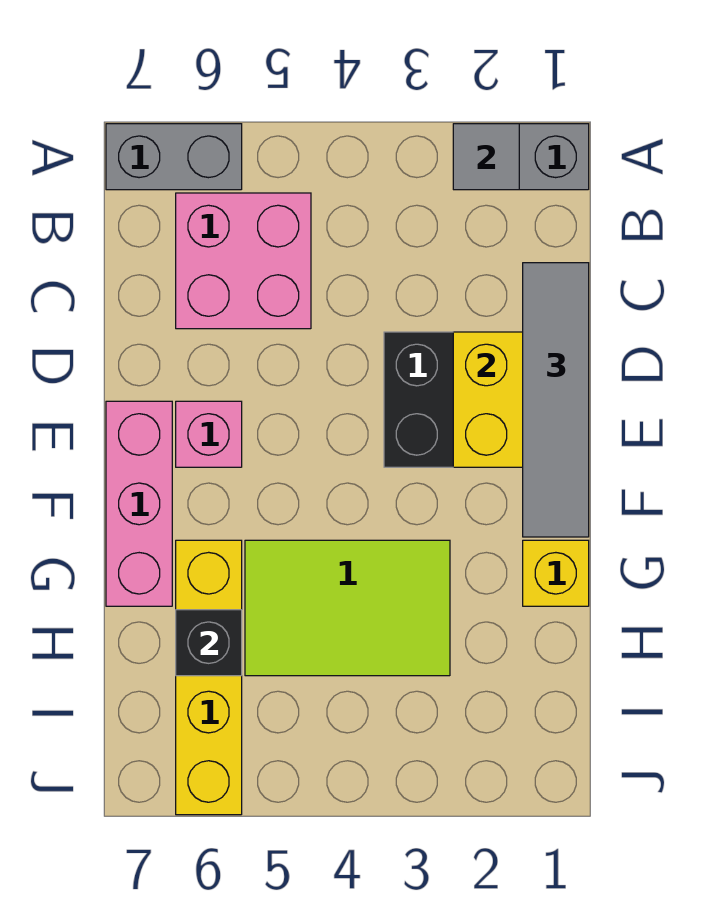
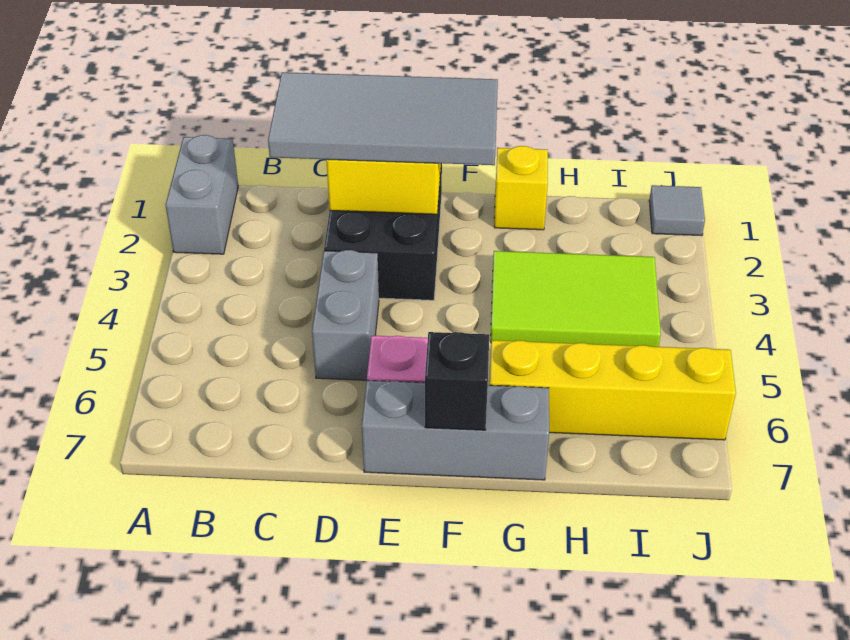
grey 1x1 tile [453,124,519,190] -> grey 1x1 tile moved to [649,185,705,236]
grey 1x2 brick [106,124,242,190] -> grey 1x2 brick moved to [312,250,379,380]
pink 2x2 brick [176,193,311,329] -> none
grey 1x4 tile [523,263,589,537] -> grey 2x4 tile [268,72,498,165]
pink 1x3 brick [106,401,172,606] -> grey 1x3 brick [362,380,549,480]
lime 2x3 tile [245,540,450,676] -> lime 2x3 tile turned to [491,251,661,347]
black 1x1 brick [176,610,242,676] -> black 1x1 brick moved to [425,332,489,430]

